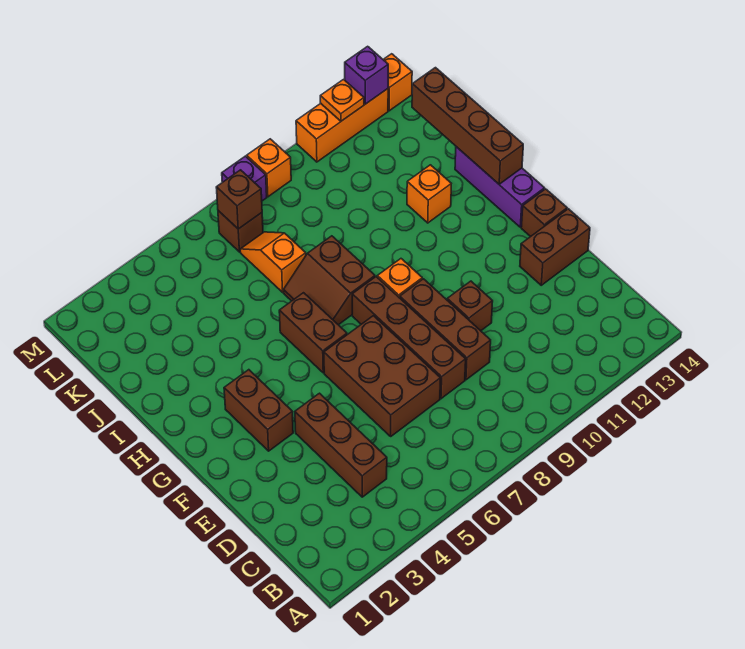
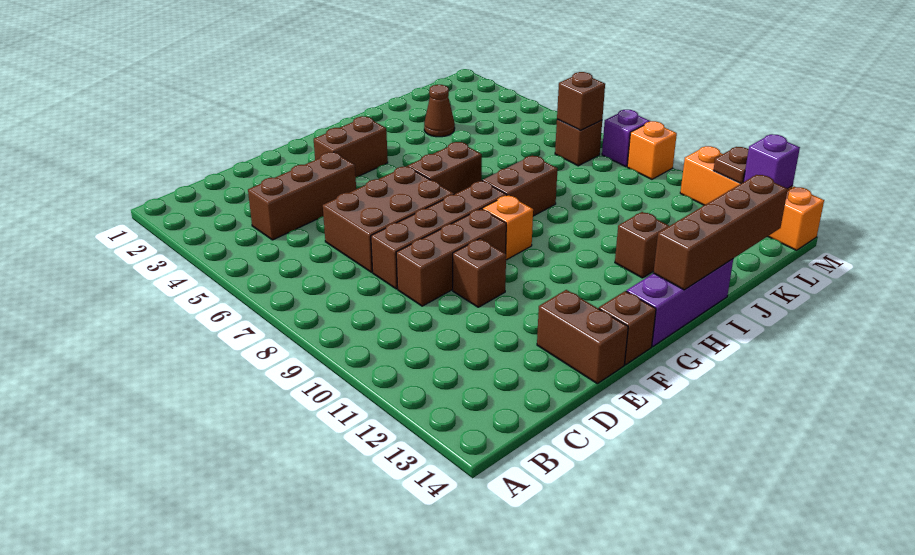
orange 1x1 brick [407,165,451,223] -> brown 1x1 brick [615,212,669,278]
none -> brown 1x1 cone [424,85,455,137]
orange 1x2 slope [240,232,306,292] -> none
orange 1x1 plate [320,79,364,121] -> brown 1x1 plate [713,147,749,183]

